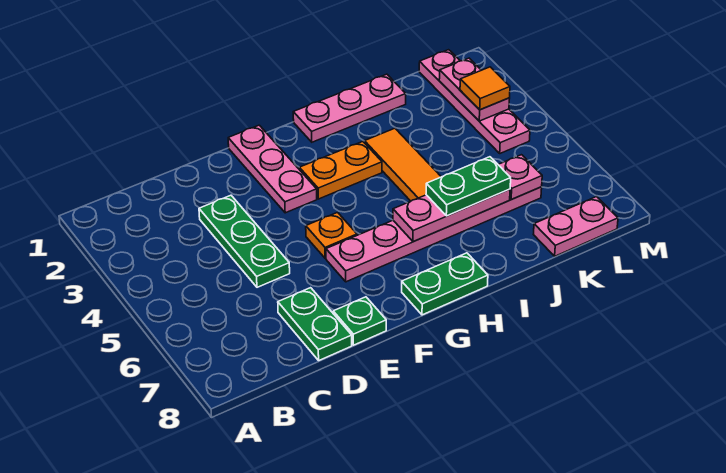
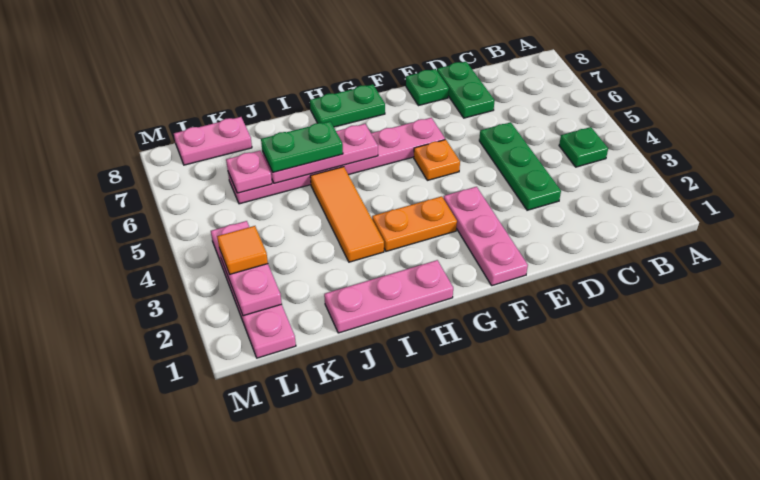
none -> green 1x1 plate [559,127,608,167]

